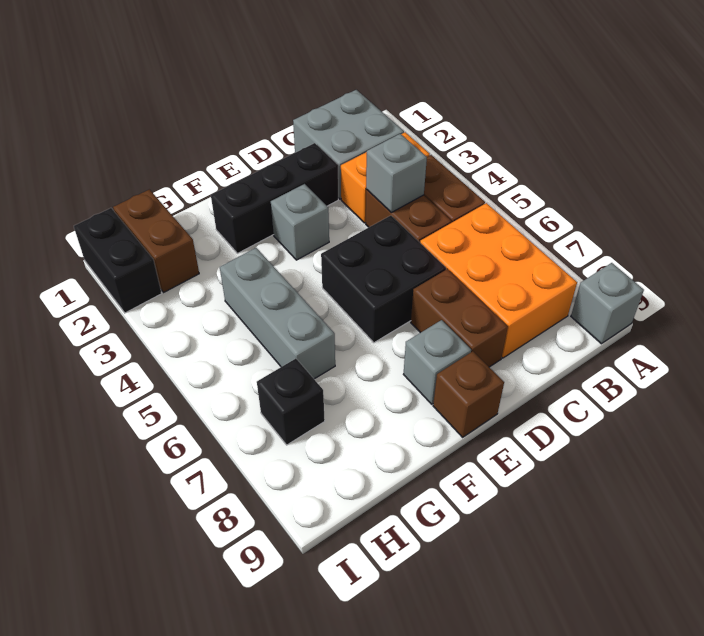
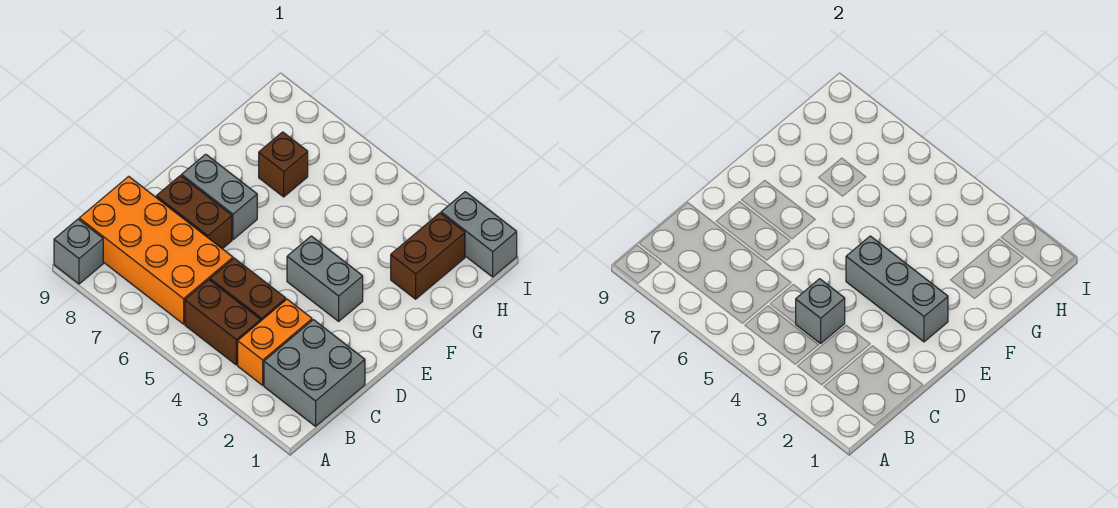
orange 2x3 brick [420,203,577,358] -> orange 2x4 brick [79,176,233,324]
black 1x3 brick [211,143,338,253] -> none
black 2x2 brick [321,216,446,343] -> none
grey 1x1 brick [271,184,329,260] -> grey 1x2 brick [287,236,363,321]
grey 1x1 brick [403,320,471,404] -> grey 1x2 brick [182,154,257,240]
brown 1x1 brick [433,351,504,437] -> brown 1x1 brick moved to [259,132,308,197]
grey 1x3 brick [220,248,335,379] -> grey 1x3 brick moved to [846,236,948,342]
brown 1x2 brick [113,189,199,292] -> brown 1x2 brick turned to [391,213,465,299]
black 1x1 brick [257,359,325,445] -> none
black 1x2 brick [74,208,162,313] -> grey 1x2 brick [441,192,517,277]

